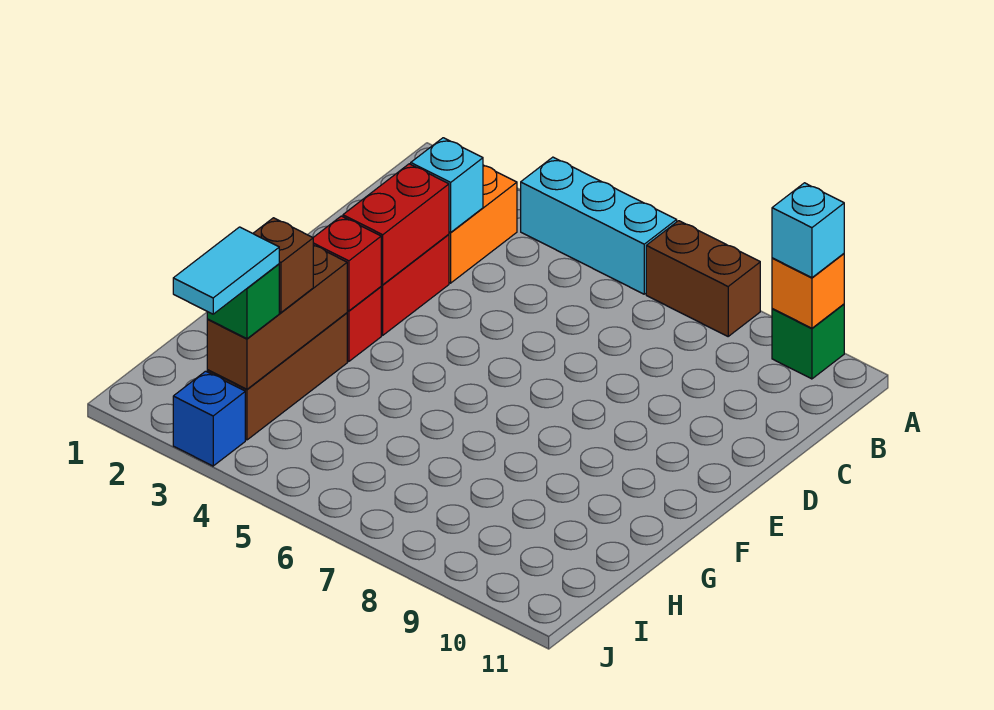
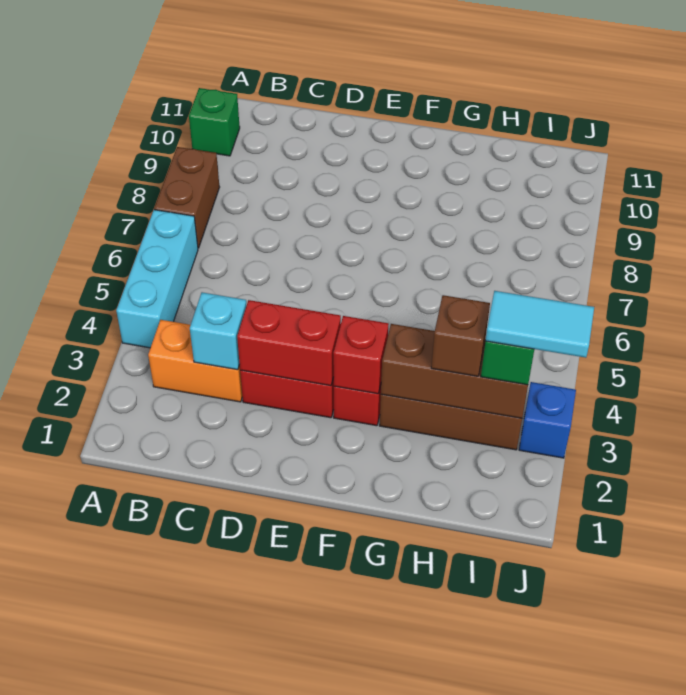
orange 1x1 brick [772,254,844,328] -> none
cyan 1x1 brick [772,183,844,278] -> none

